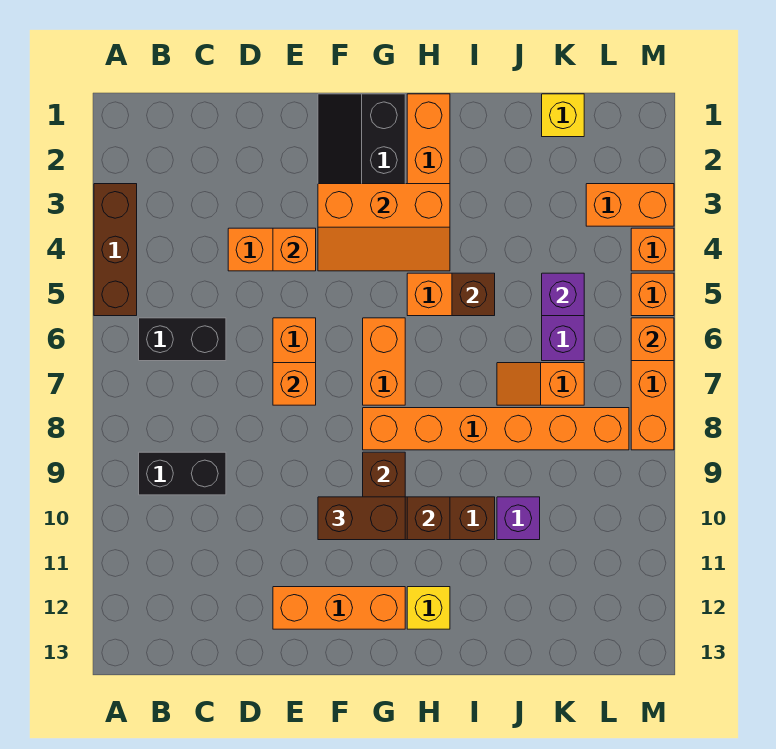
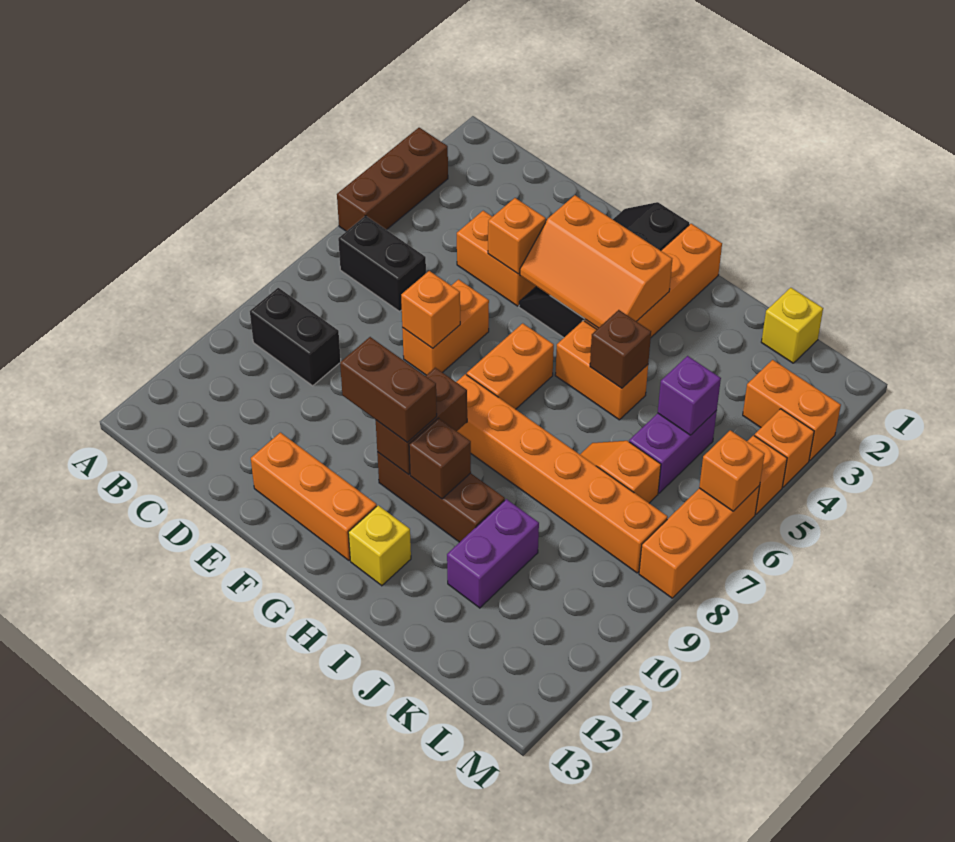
purple 1x1 brick [497,497,540,540] -> purple 1x2 brick [447,499,539,608]

